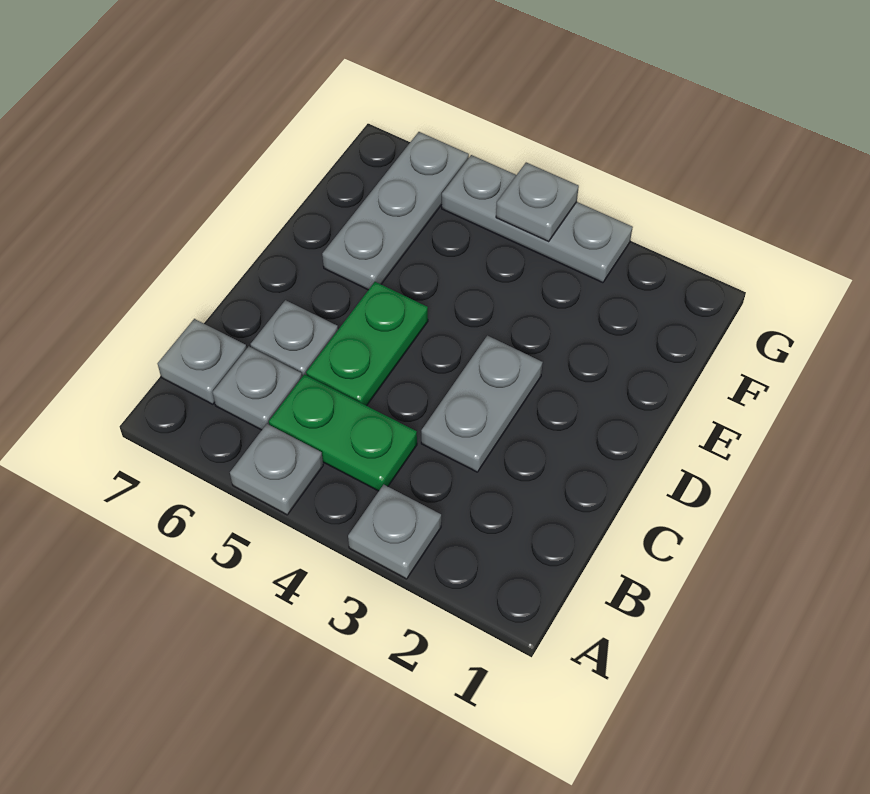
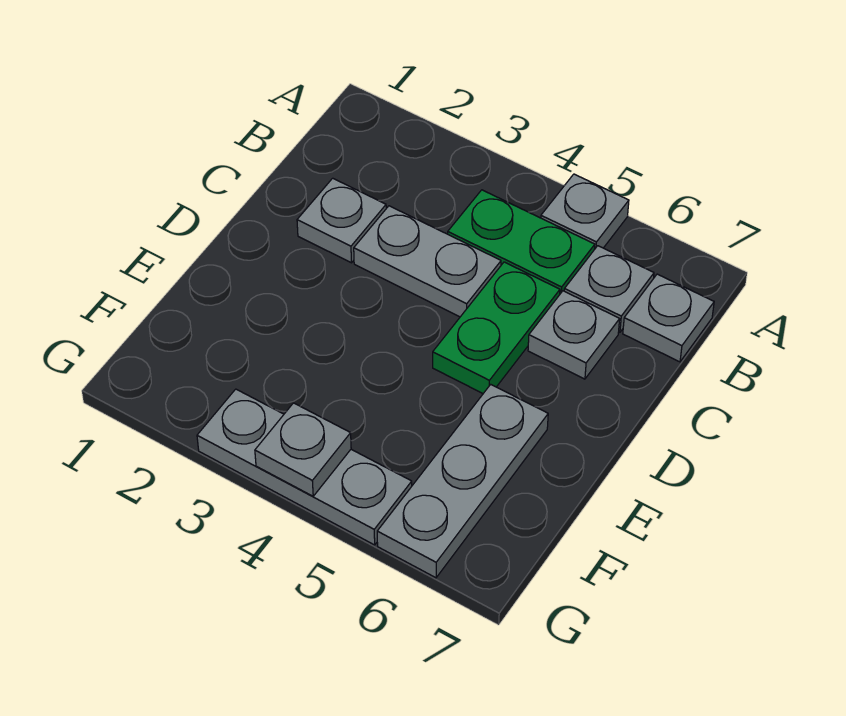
grey 1x1 plate [348,485,441,579] -> grey 1x1 plate moved to [297,178,386,263]
grey 1x2 plate [421,336,543,472] -> grey 1x2 plate turned to [354,206,501,317]

